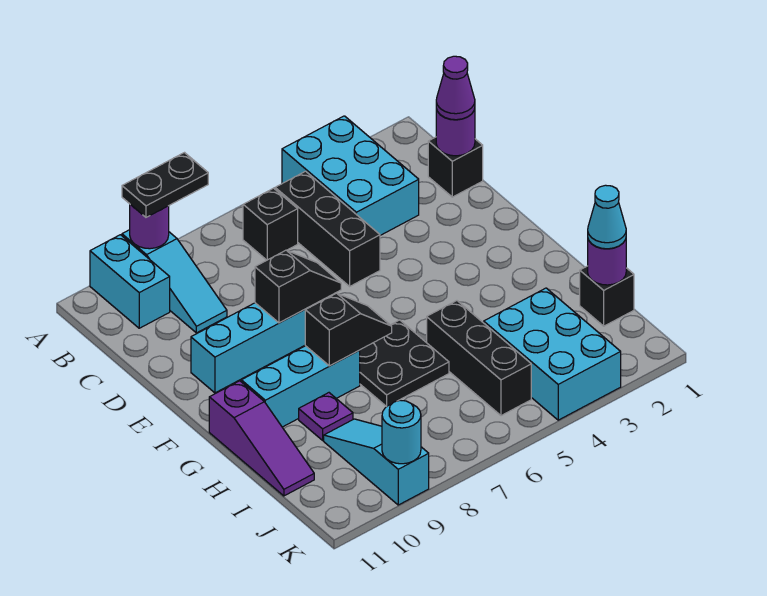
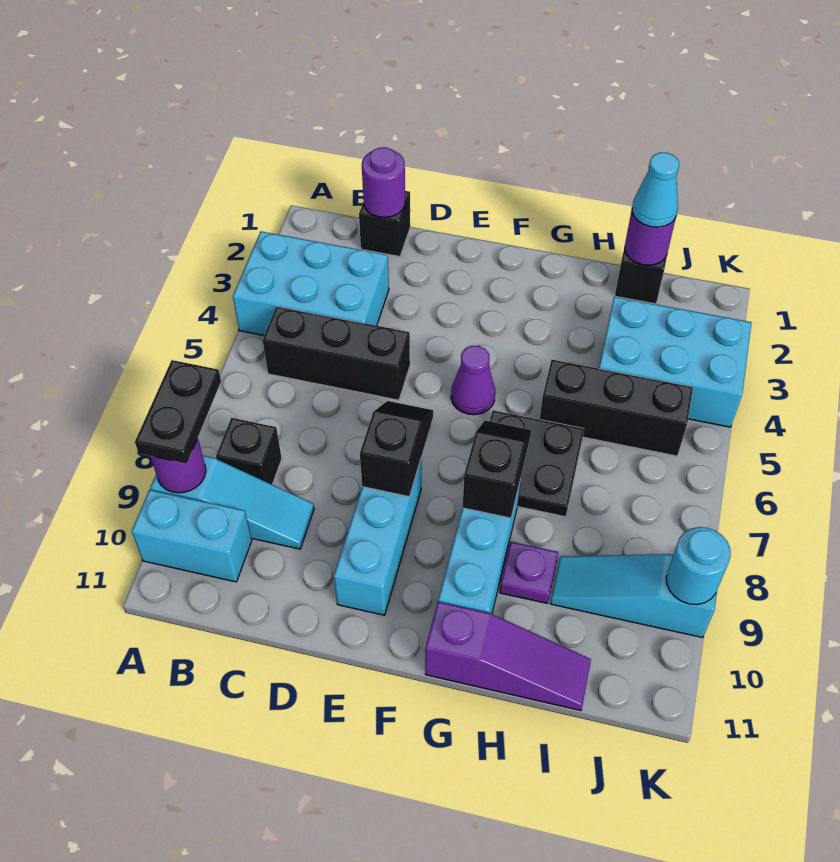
black 1x1 brick [243,188,298,260] -> black 1x1 brick moved to [216,418,282,484]
purple 1x1 cone [436,56,475,120] -> purple 1x1 cone moved to [451,346,495,415]

